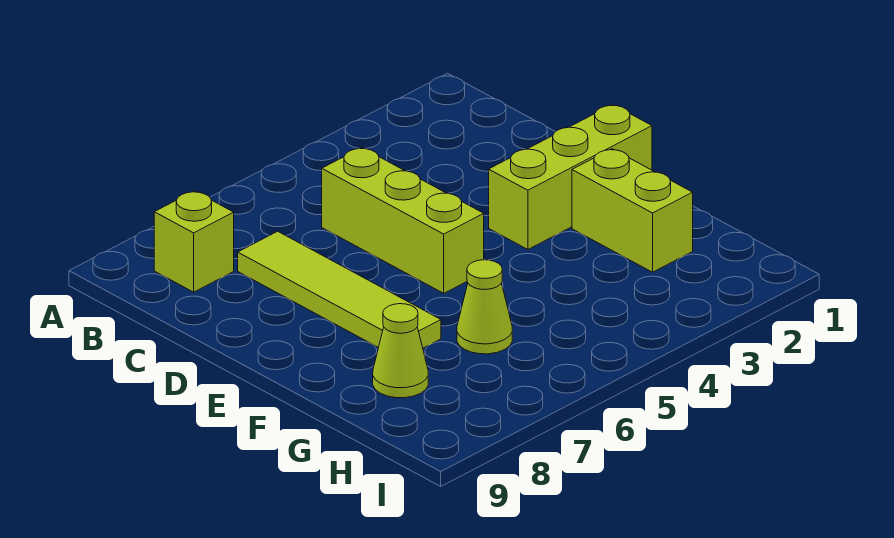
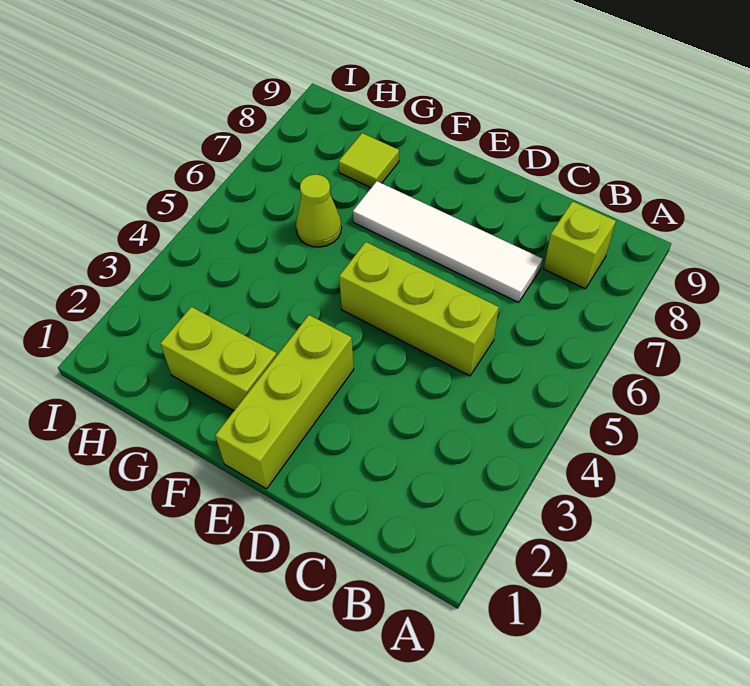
lime 1x4 tile [238,231,441,348] -> white 1x4 tile [353,181,542,302]
lime 1x1 cone [373,304,428,398] -> lime 1x1 tile [339,133,399,188]

